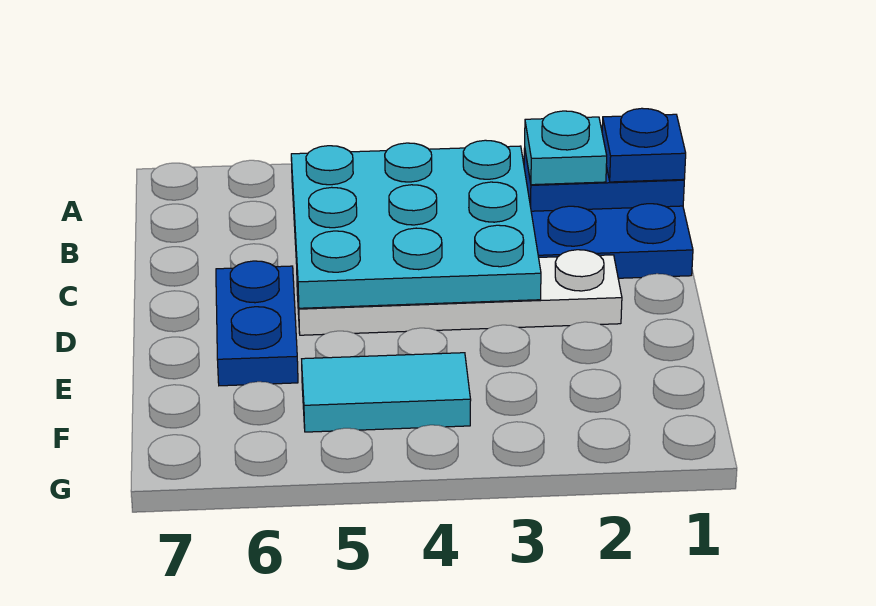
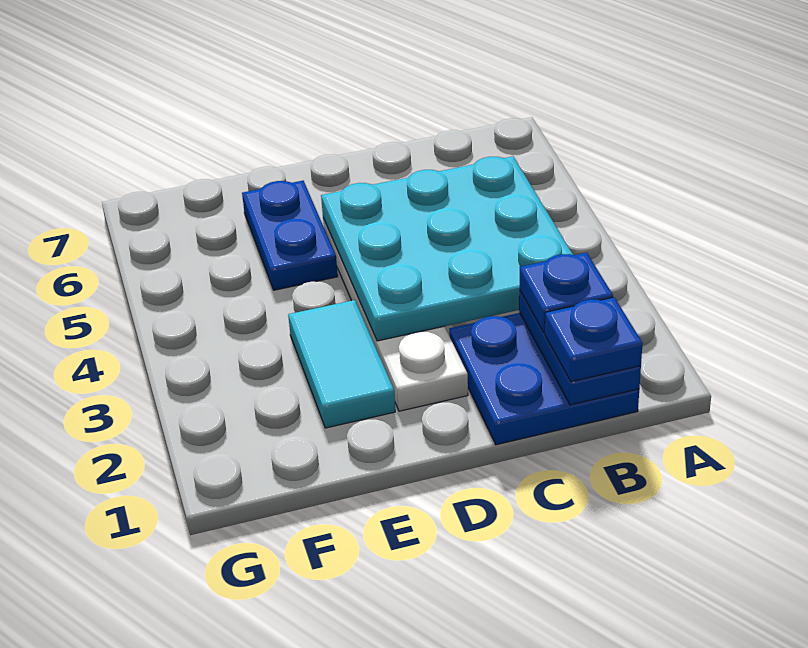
cyan 1x1 plate [525,111,607,185] -> blue 1x1 plate [520,253,613,333]
blue 1x2 plate [216,261,298,386] -> blue 1x2 plate turned to [242,181,338,290]
cyan 1x2 tile [302,353,471,432] -> cyan 1x2 tile moved to [288,300,395,428]

